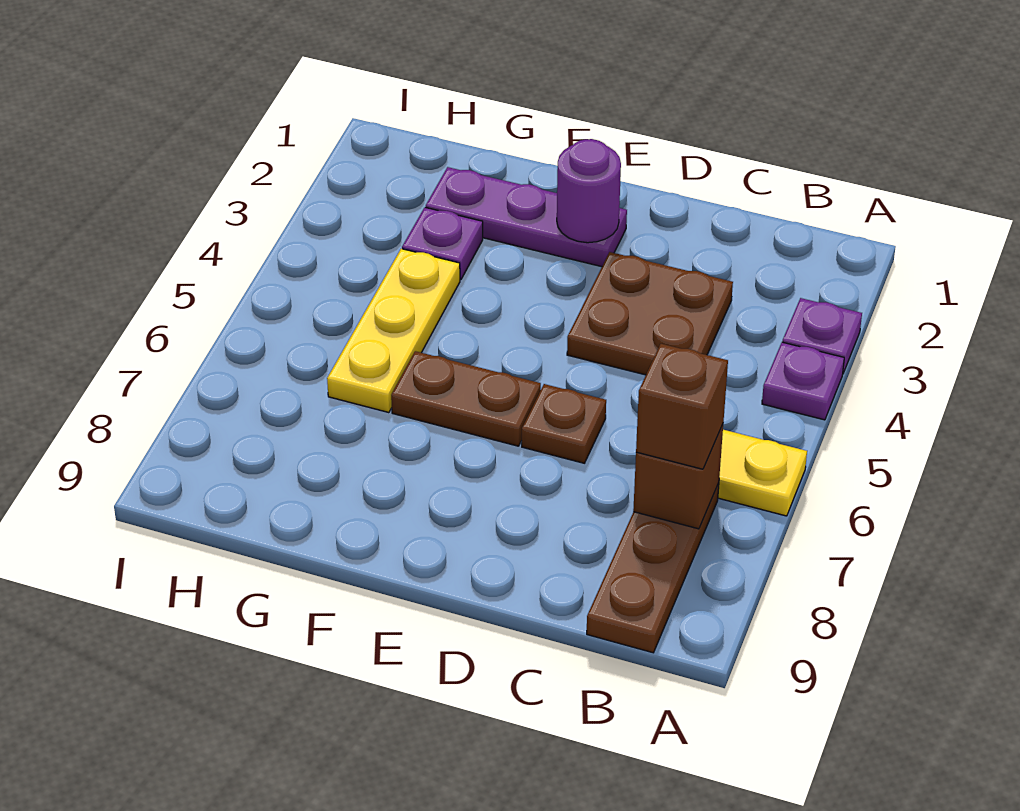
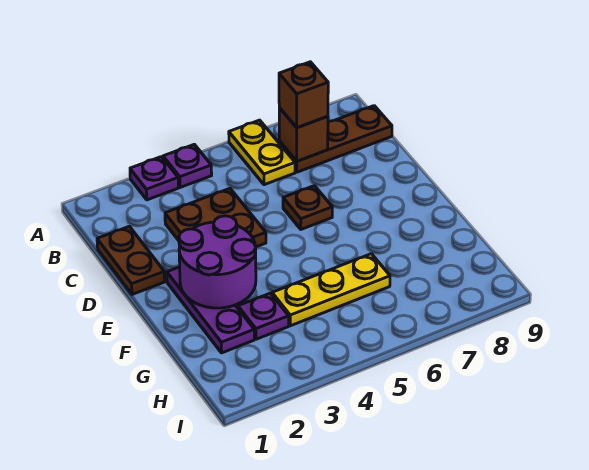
purple 1x1 round brick [557,139,621,243] -> purple 2x2 round brick [179,216,256,308]
brown 1x2 plate [391,351,541,446] -> brown 1x2 plate moved to [97,226,165,295]

